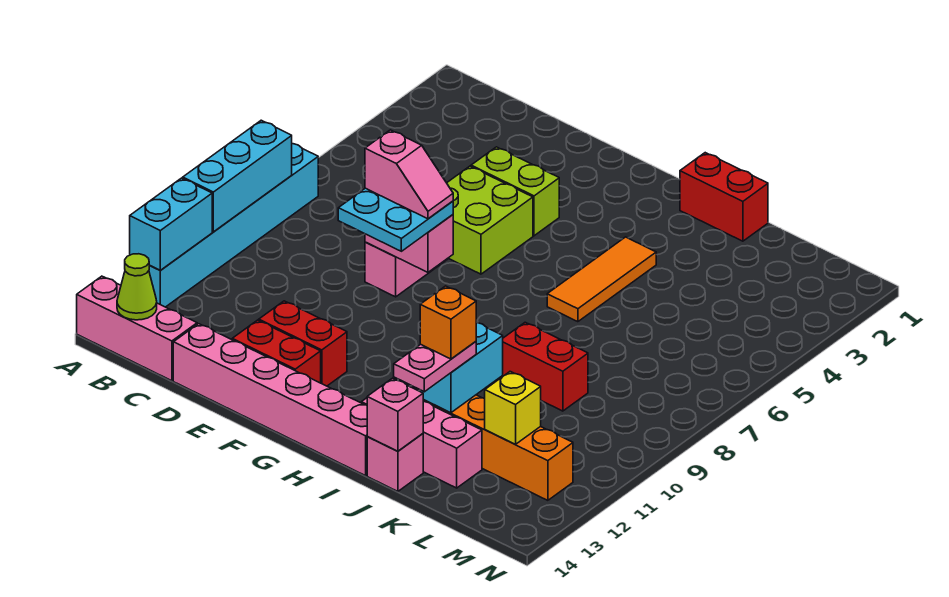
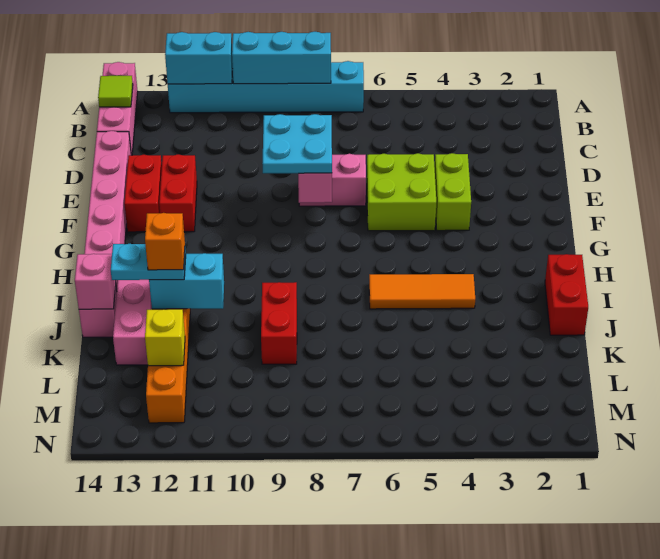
lime 1x1 cone [117,254,157,320] -> lime 1x1 tile [98,76,133,107]
pink 1x2 slope [365,130,453,219] -> none
pink 1x2 plate [394,341,476,392] -> cyan 1x2 plate [111,244,186,280]

